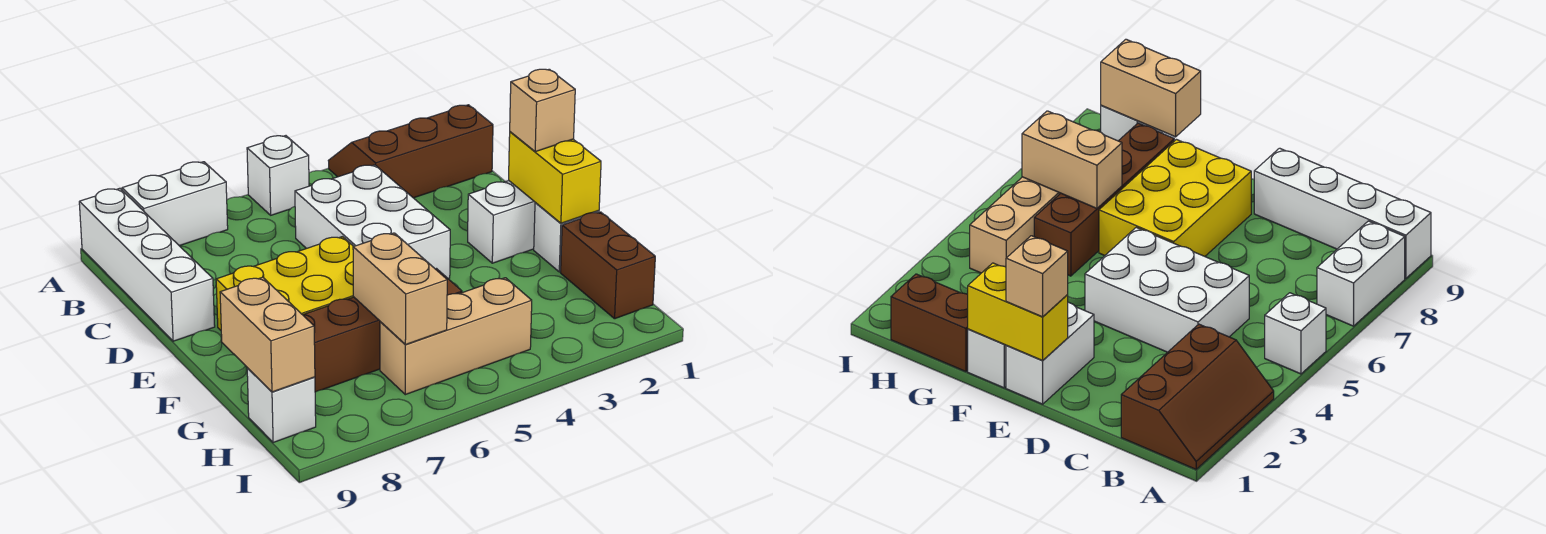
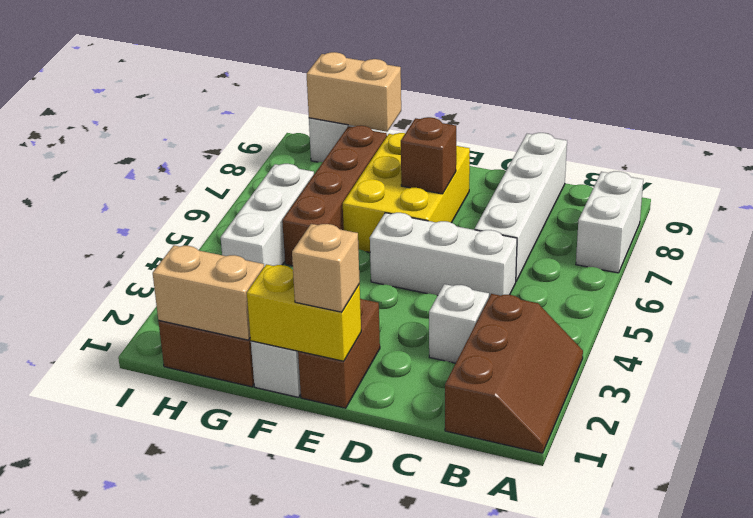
white 1x1 brick [247,136,309,215] -> white 1x1 brick moved to [429,284,489,363]
white 1x4 brick [79,188,215,341] -> white 1x4 brick turned to [475,133,567,281]
white 2x3 brick [295,165,450,279] -> white 1x3 brick [370,213,517,297]
white 1x2 brick [468,181,535,263] -> brown 1x2 brick [298,298,380,408]
none -> brown 1x1 brick [401,117,456,194]
tan 1x2 brick [353,233,447,345] -> tan 1x2 brick moved to [153,245,264,340]
tan 1x3 brick [380,278,532,395] -> white 1x3 brick [221,164,314,267]

